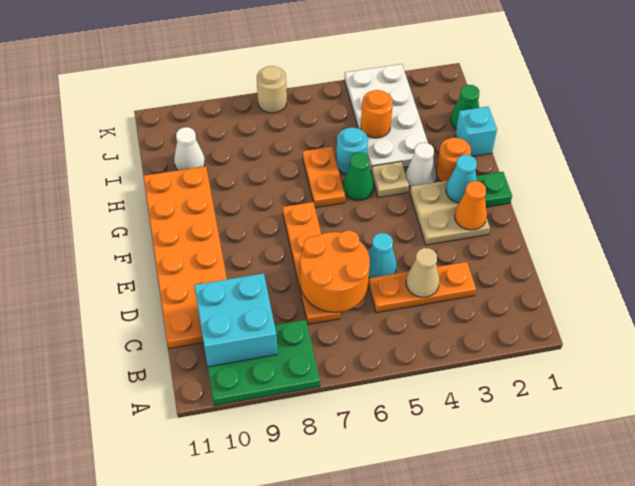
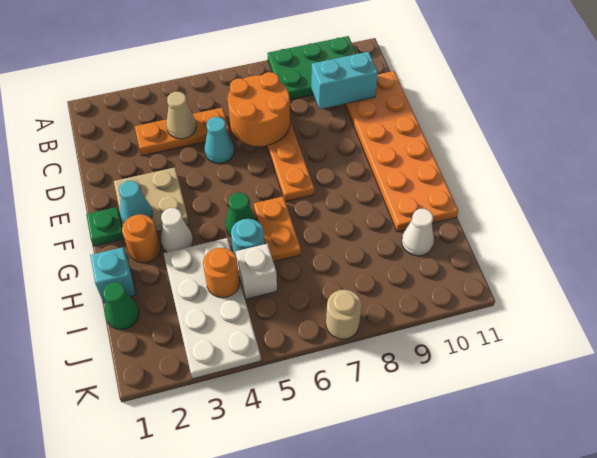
cyan 2x2 brick [194,273,277,367] -> cyan 1x2 brick [311,52,378,109]
orange 1x1 cone [455,181,487,230] -> none
tan 1x1 plate [371,162,409,198] -> none
none -> white 1x1 brick [236,244,277,299]

